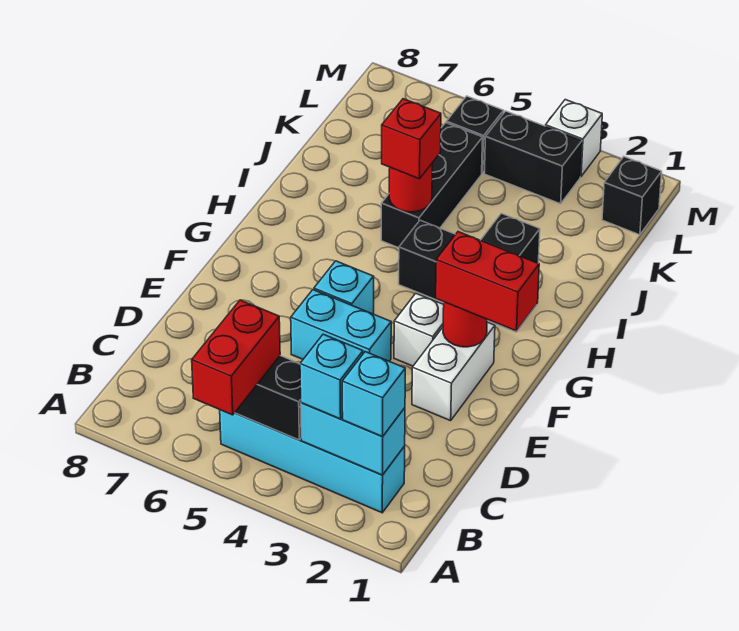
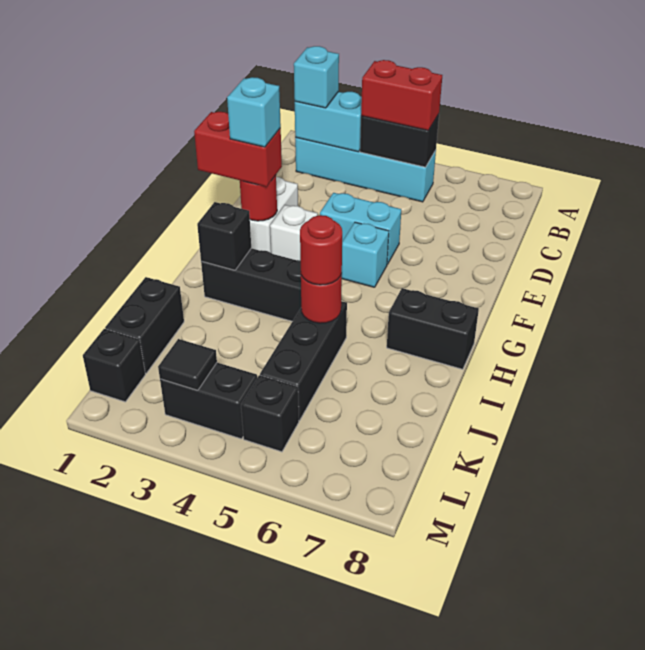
red 1x2 brick [192,300,280,415] -> red 1x2 brick turned to [361,60,442,131]
cyan 1x1 brick [300,334,363,419] -> cyan 1x1 brick moved to [227,77,281,147]
none -> black 1x2 brick [387,288,479,369]
red 1x1 brick [382,99,441,179] -> red 1x1 round brick [300,215,342,285]
none -> black 1x2 brick [105,277,184,373]
none -> black 1x1 tile [158,339,217,390]
white 1x1 brick [546,100,602,177] -> none

